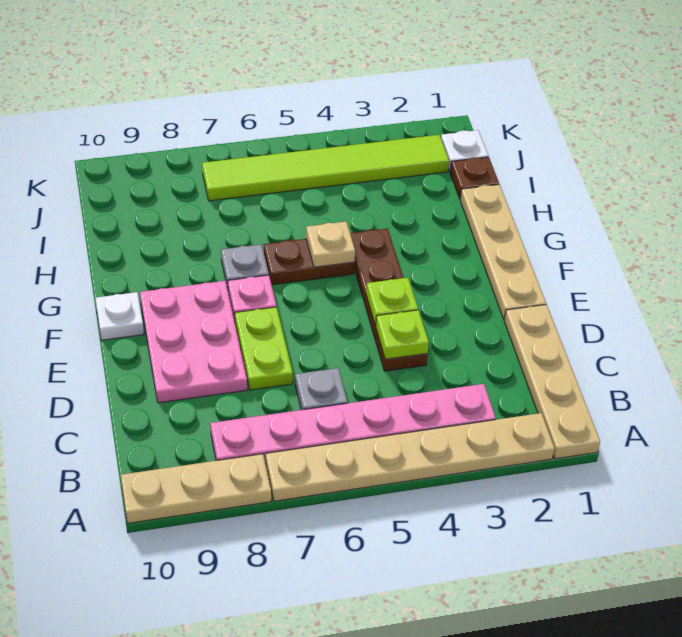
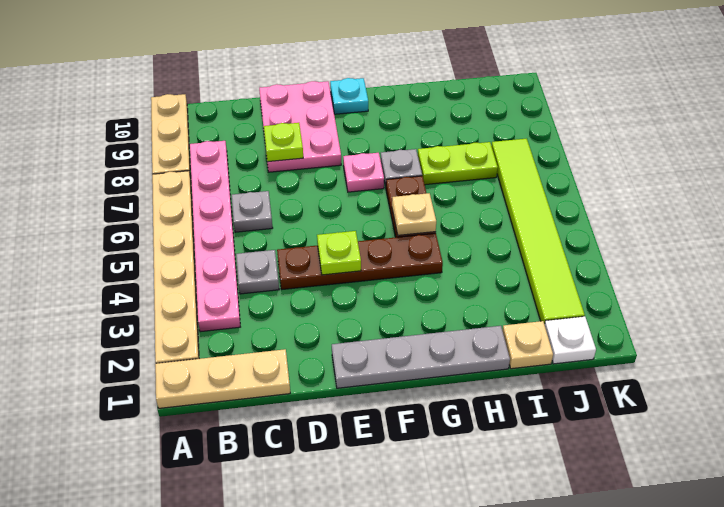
tan 1x4 plate [504,305,600,459] -> tan 1x3 plate [155,349,290,408]
none -> grey 1x1 plate [236,250,279,294]
lime 1x1 plate [376,310,429,359] -> lime 1x1 plate moved to [263,123,303,162]
lime 1x2 plate [235,307,293,390] -> lime 1x2 plate moved to [418,142,498,185]
pink 2x3 plate [140,281,247,403] -> pink 2x3 plate turned to [259,81,341,172]
tan 1x4 plate [460,184,546,320] -> grey 1x4 plate [332,326,510,388]
white 1x1 plate [95,292,144,340] -> cyan 1x1 plate [330,78,368,114]
brown 1x1 plate [450,157,499,199] -> tan 1x1 plate [502,321,553,369]

